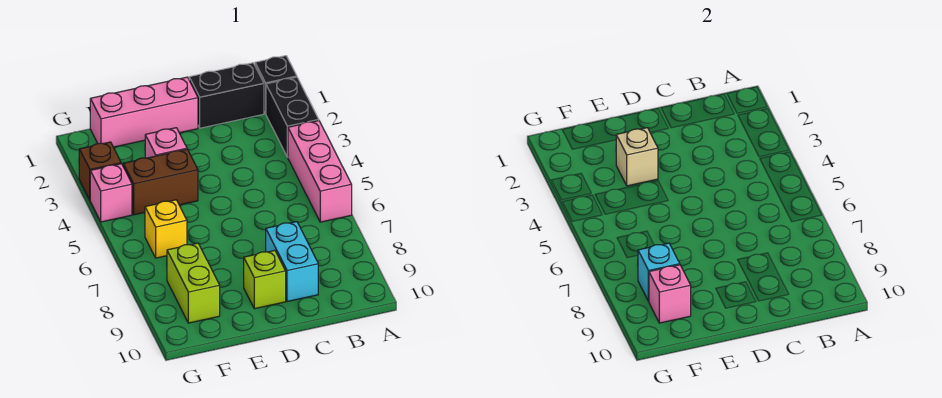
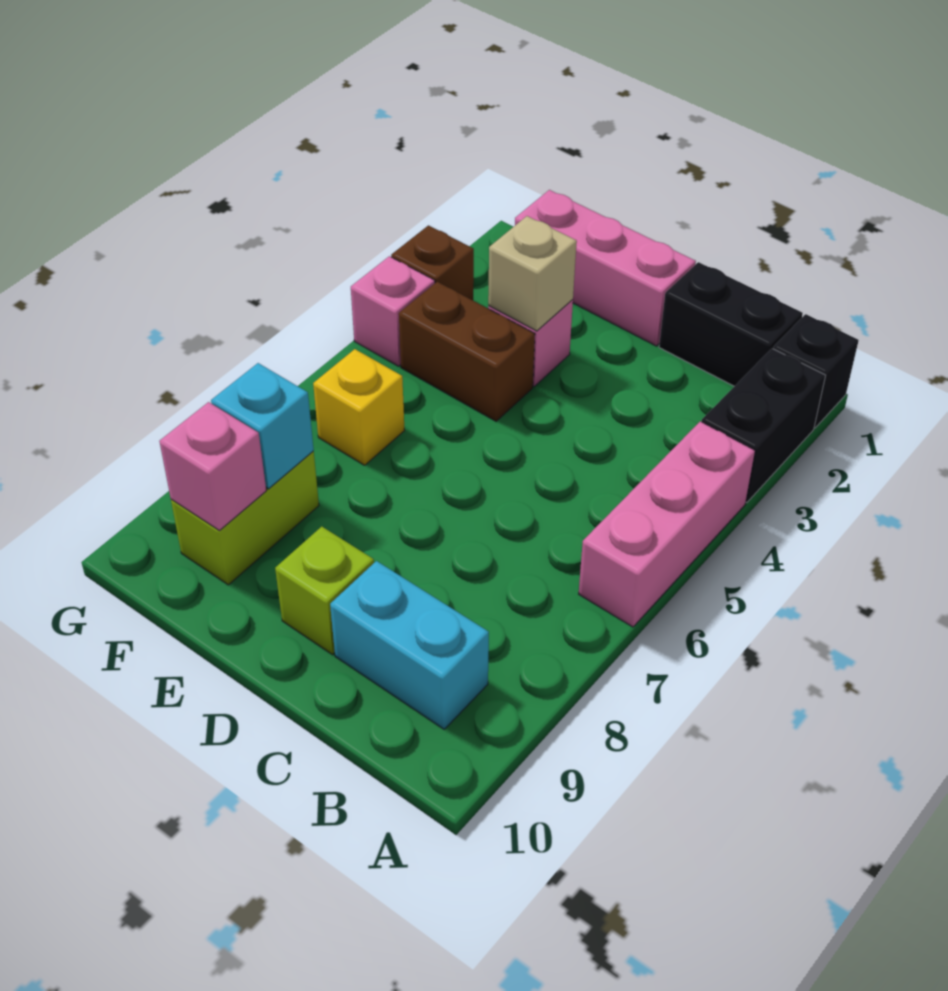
cyan 1x2 brick [266,222,318,302] -> cyan 1x2 brick turned to [330,561,489,729]

